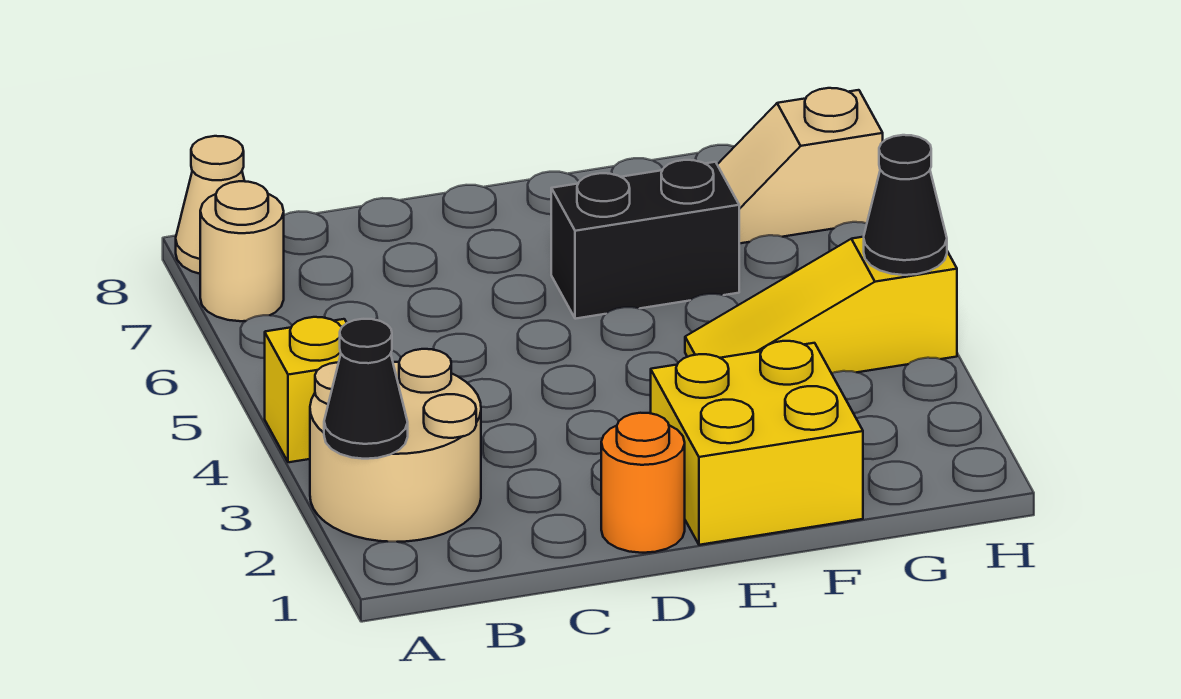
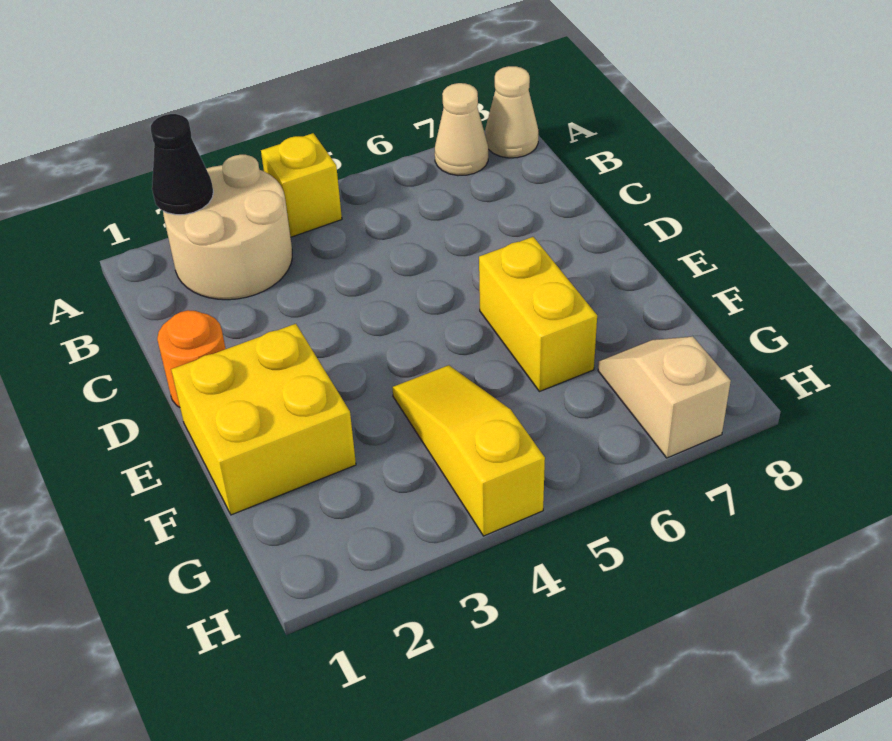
tan 1x1 round brick [200,181,284,321] -> tan 1x1 cone [435,83,488,176]
black 1x2 brick [551,160,739,319] -> yellow 1x2 brick [479,237,597,392]
black 1x1 cone [864,135,947,275] -> none

